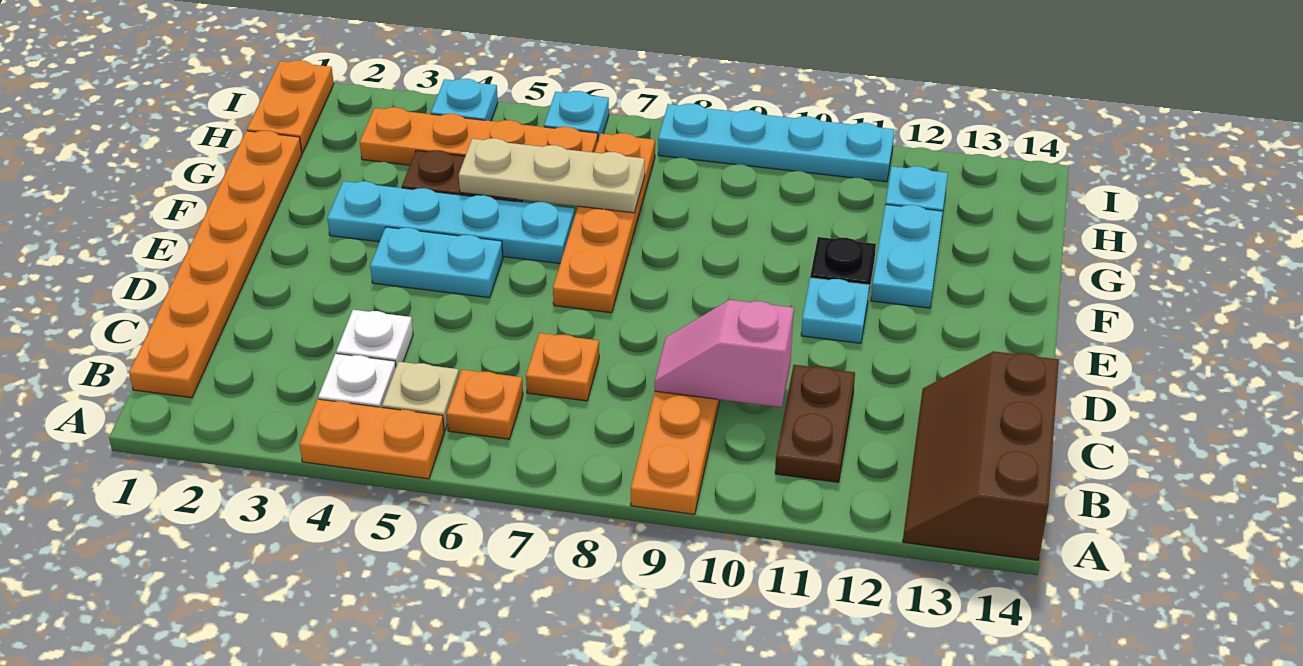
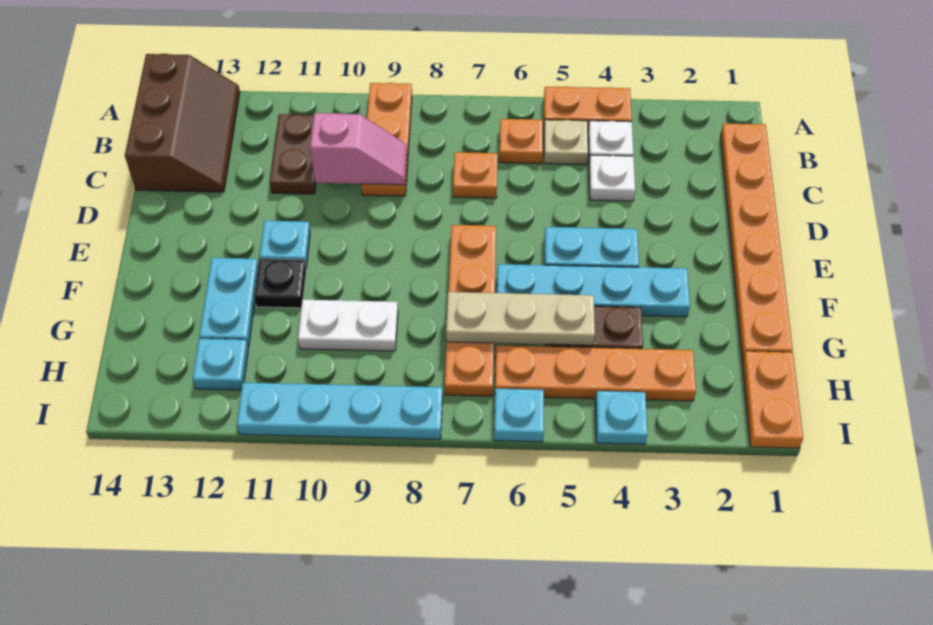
none -> white 1x2 plate [298,300,398,351]

